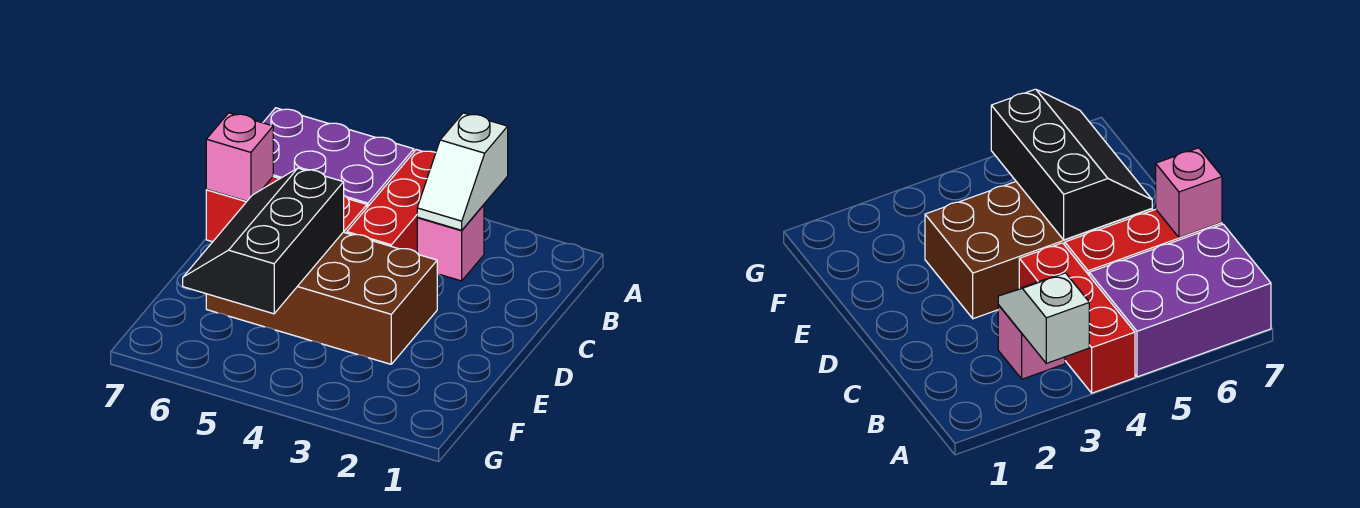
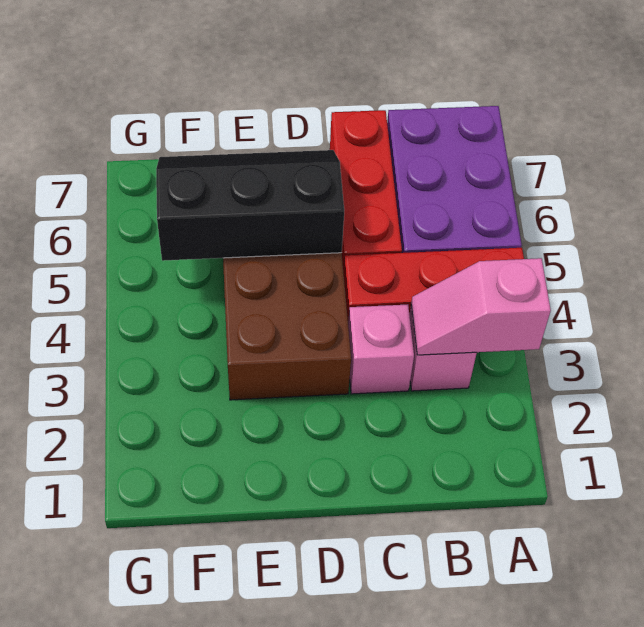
white 1x2 slope [417,113,508,230] -> pink 1x2 slope [411,258,551,355]
pink 1x1 brick [206,113,273,201] -> pink 1x1 brick moved to [348,304,414,394]

